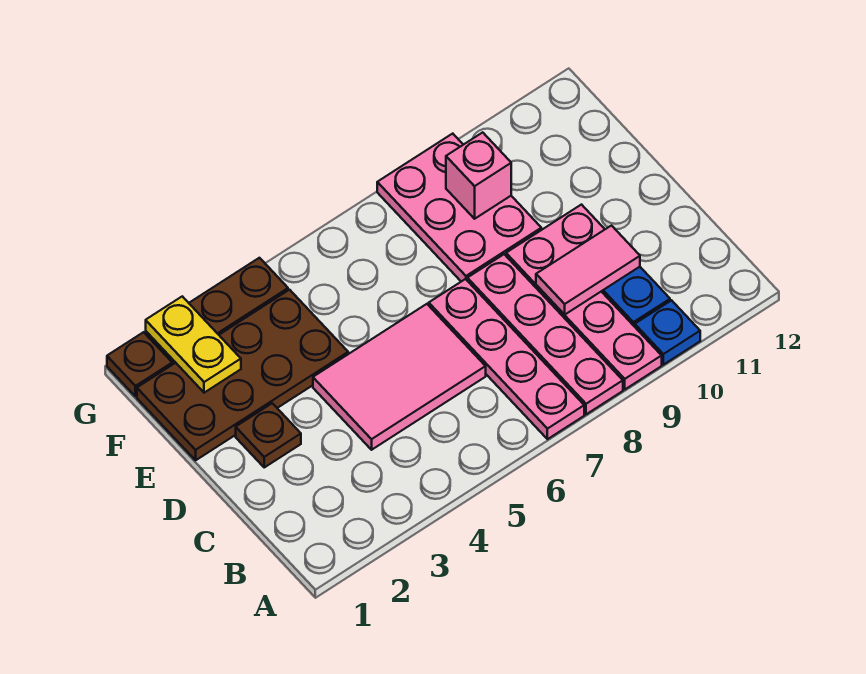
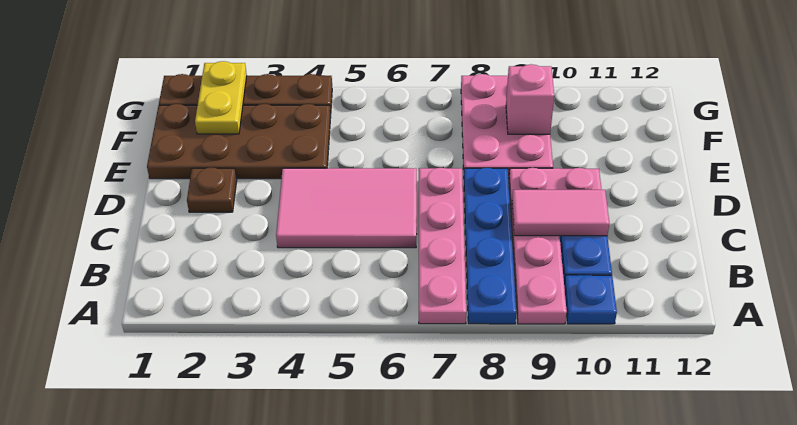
pink 1x4 plate [467,254,623,414] -> blue 1x4 plate [464,168,516,324]

